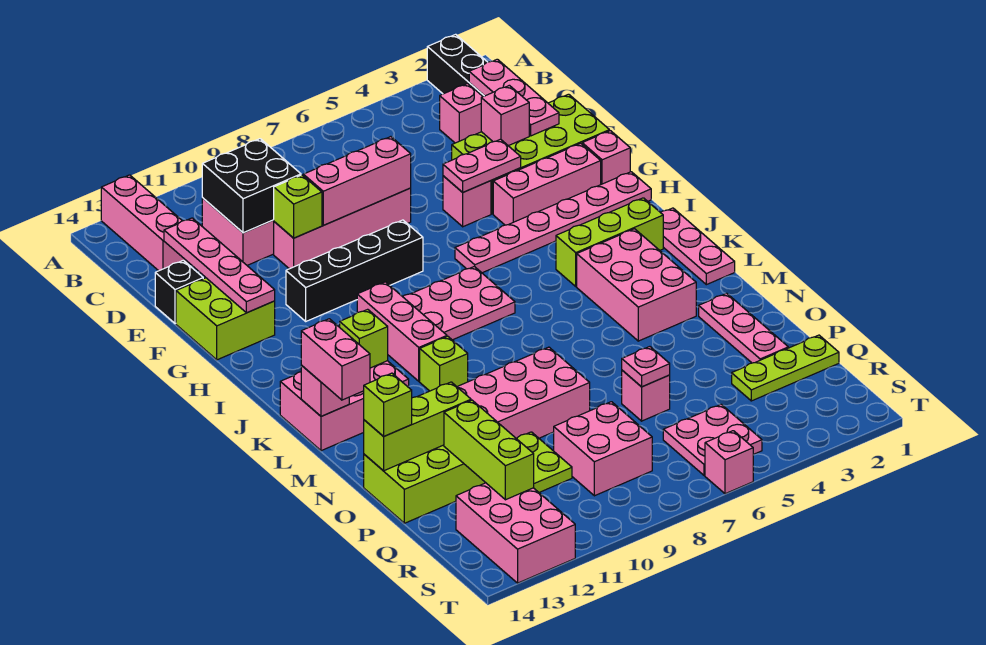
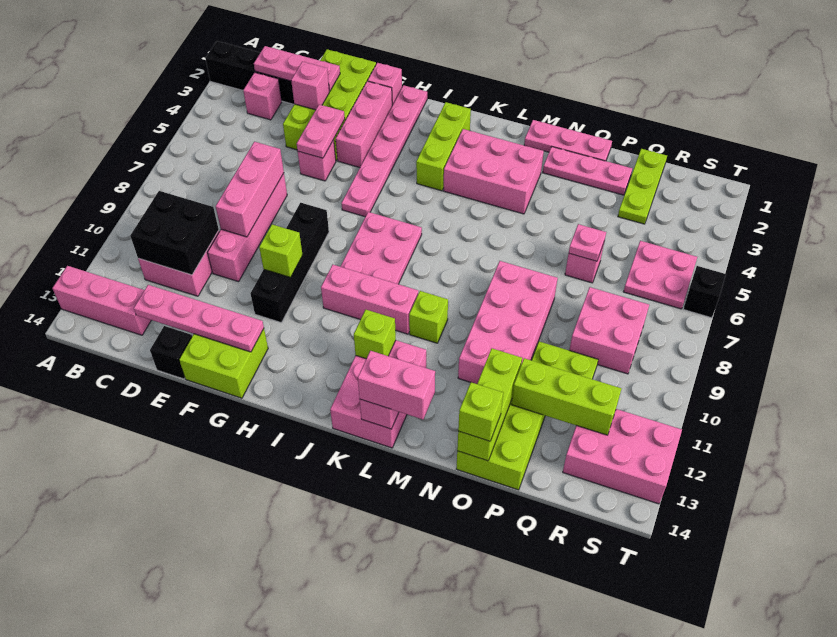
lime 1x1 brick [274,175,322,238] -> lime 1x1 brick moved to [259,225,302,277]
pink 1x3 plate [661,208,735,285] -> pink 1x3 plate moved to [524,120,612,161]
pink 1x1 brick [705,431,753,494] -> black 1x1 brick [683,266,726,318]

